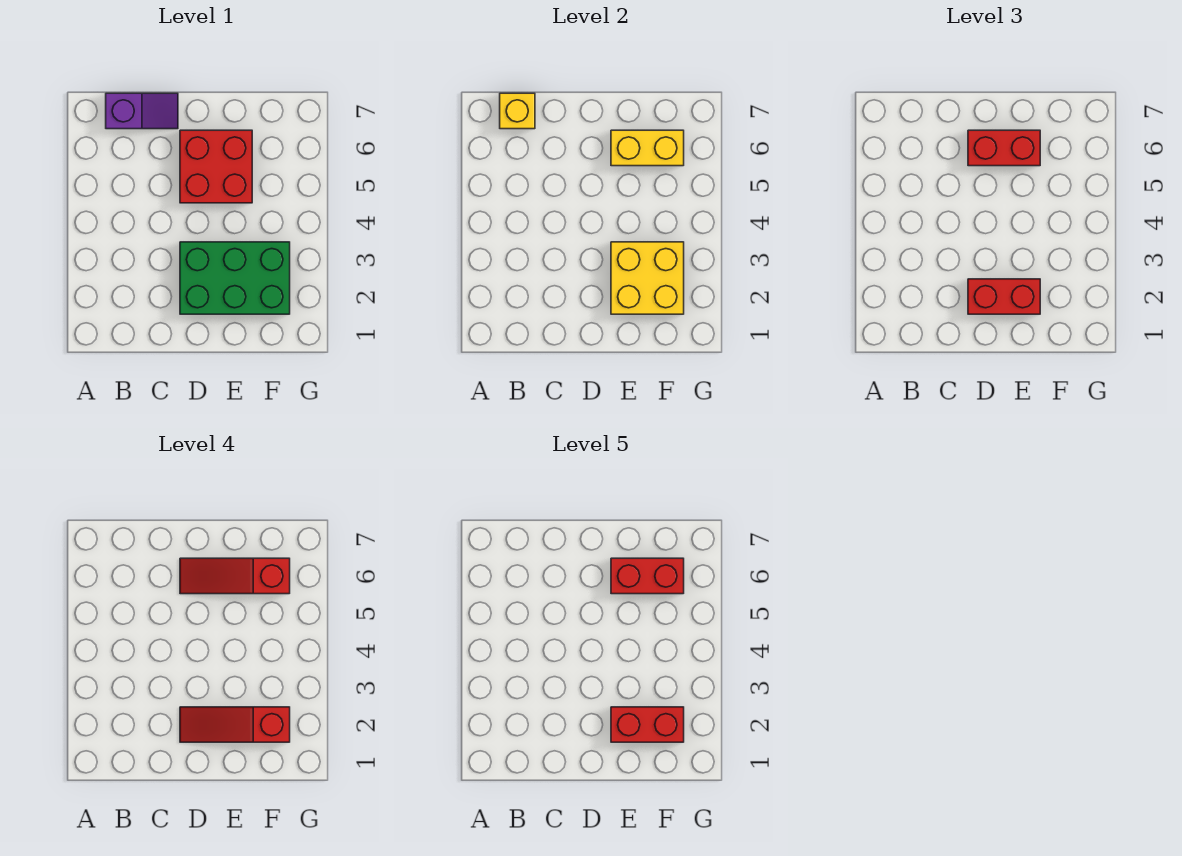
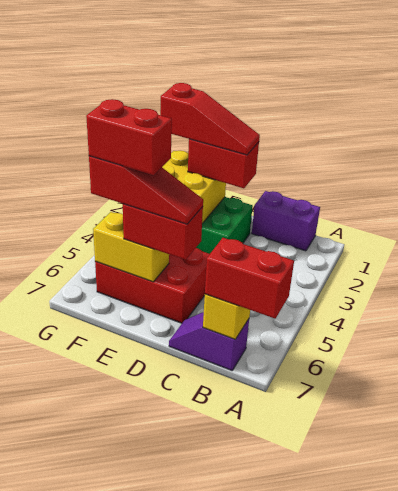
none -> purple 1x2 brick [252,191,320,251]
red 2x2 brick [180,130,252,203] -> red 2x3 brick [95,248,210,323]
red 1x2 brick [611,707,684,742] -> red 1x2 brick moved to [205,238,294,319]

